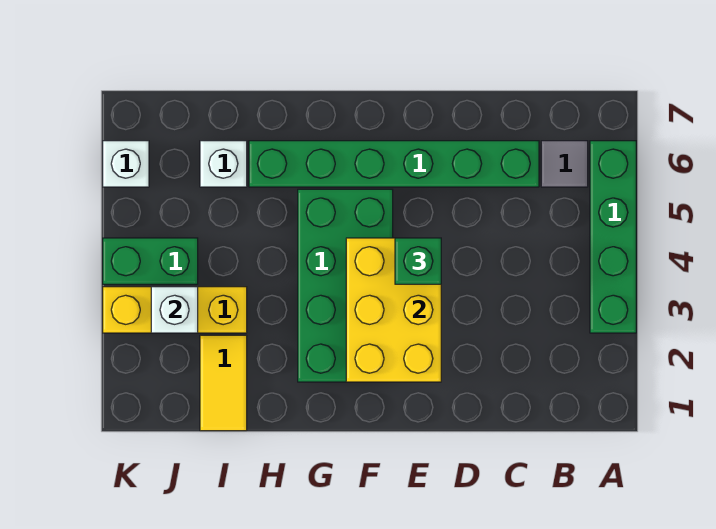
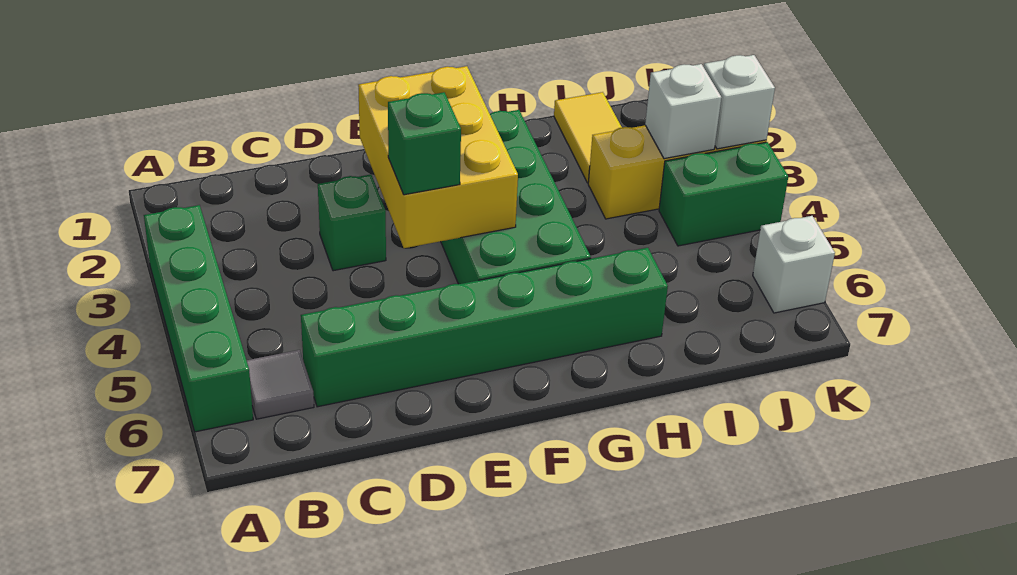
none -> green 1x1 brick [318,174,386,271]
white 1x1 brick [200,141,247,187] -> white 1x1 brick moved to [704,55,775,149]

